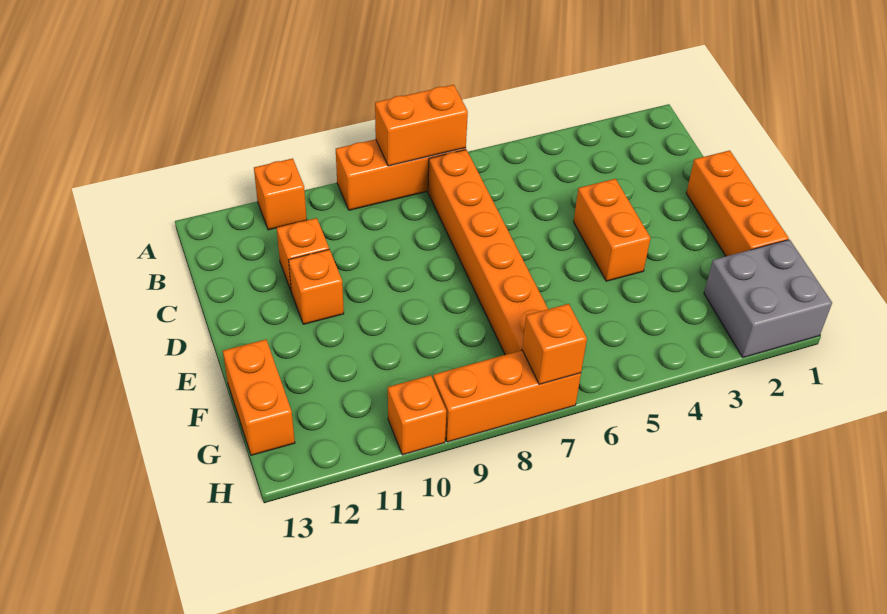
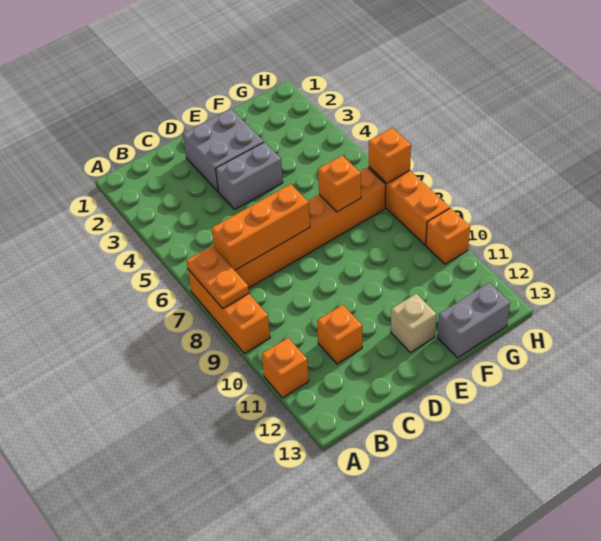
orange 1x2 brick [375,85,468,166] -> orange 1x2 plate [186,246,249,308]
orange 1x3 brick [686,150,789,256] -> orange 1x3 brick moved to [211,184,310,270]
orange 1x2 brick [574,179,651,281] -> grey 1x2 brick [216,142,283,209]
orange 1x1 brick [289,249,344,324] -> orange 1x1 brick moved to [318,155,361,212]
none -> tan 1x1 brick [391,294,437,352]
orange 1x2 brick [223,339,295,455] -> grey 1x2 brick [437,283,510,358]
grey 2x2 brick [704,239,832,358] -> grey 2x2 brick moved to [183,109,264,192]

